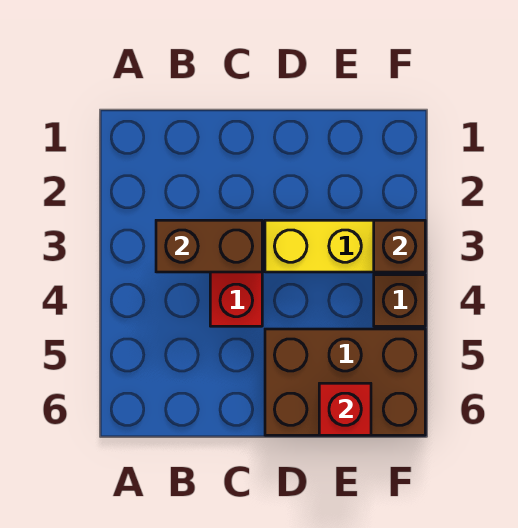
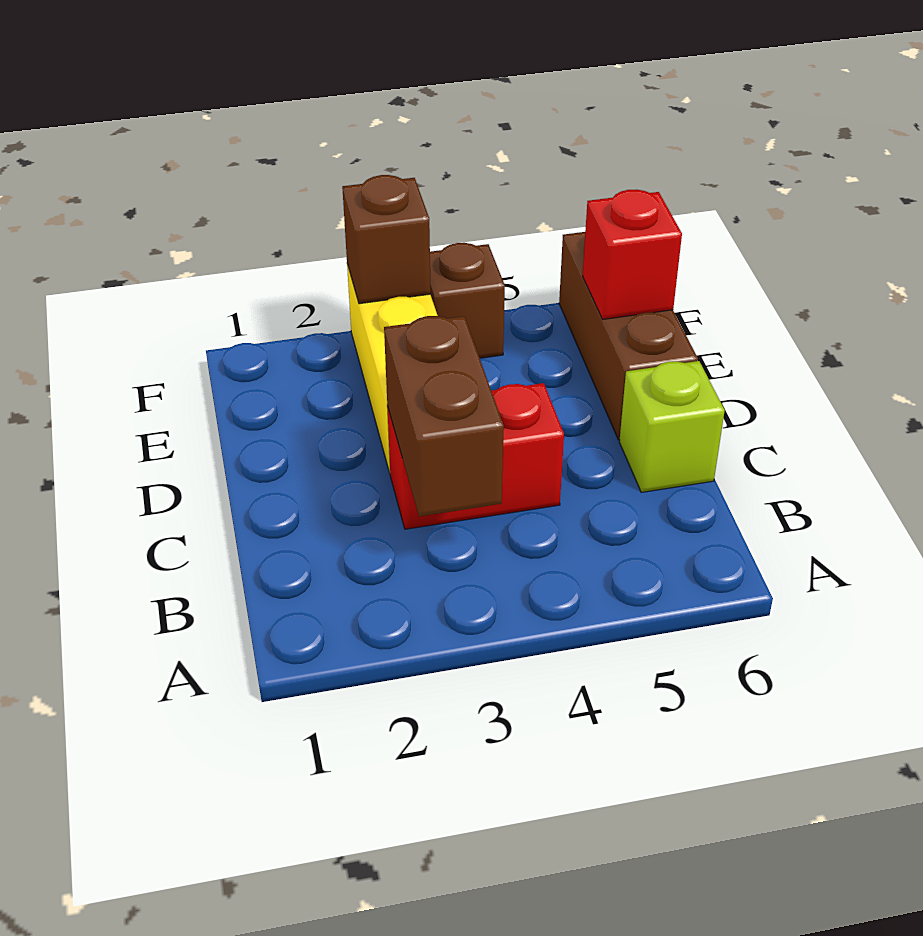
none -> lime 1x1 brick [619,361,725,492]
brown 2x3 brick [265,329,425,435] -> brown 1x3 brick [559,232,698,440]

